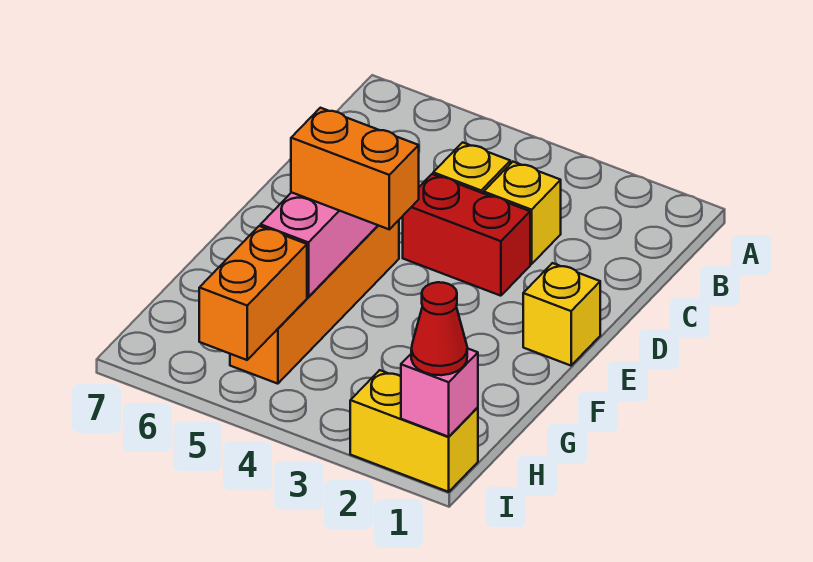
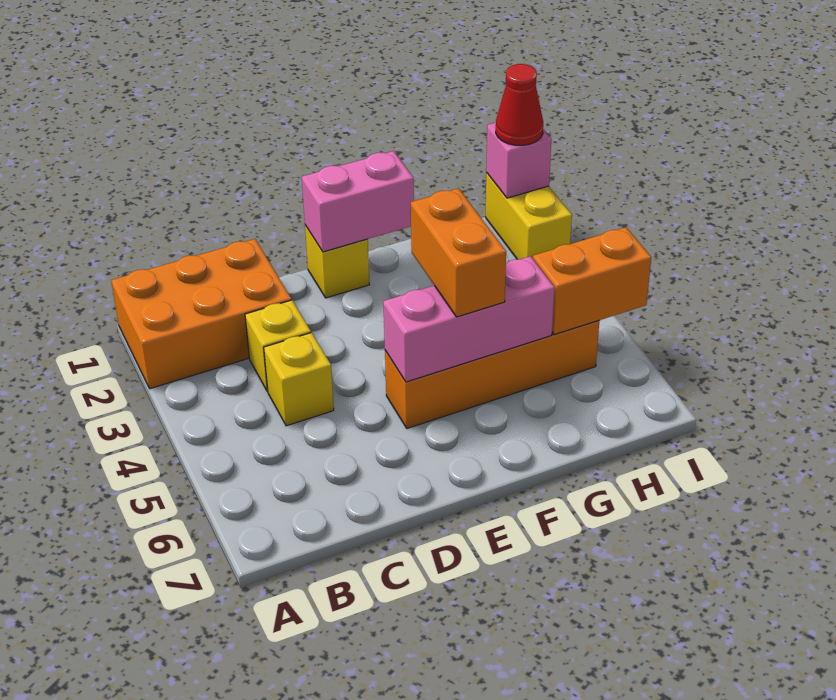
none -> orange 2x3 brick [111,239,291,389]
red 1x2 brick [403,174,530,296] -> none
none -> pink 1x2 brick [302,151,414,252]

